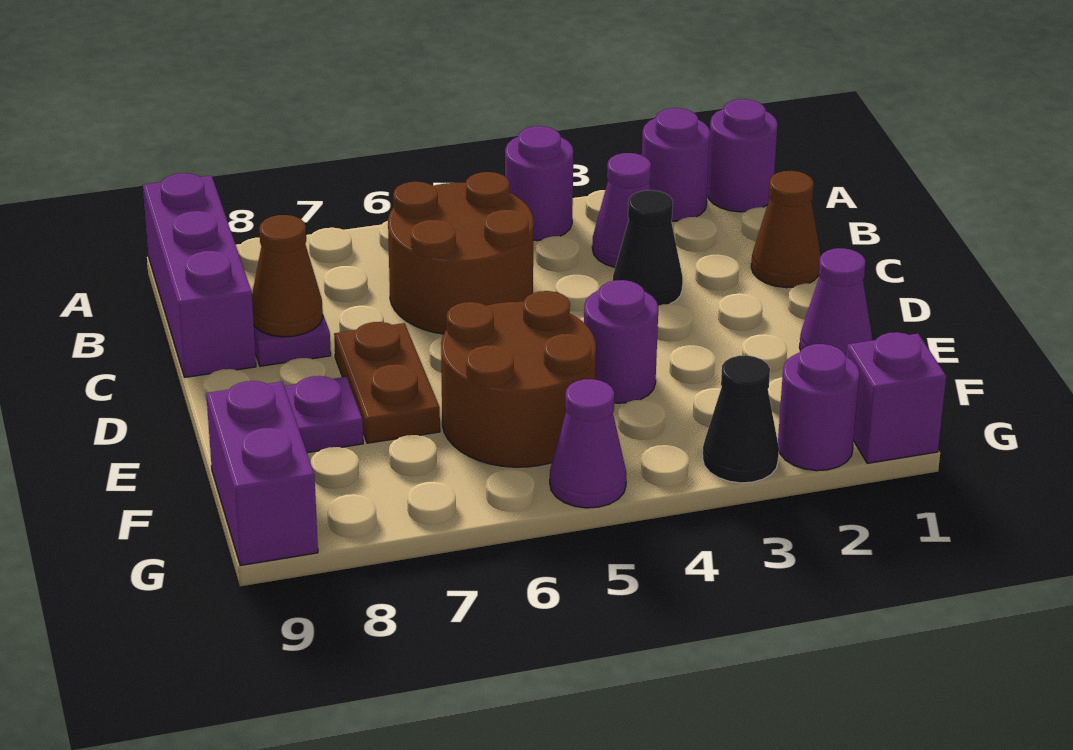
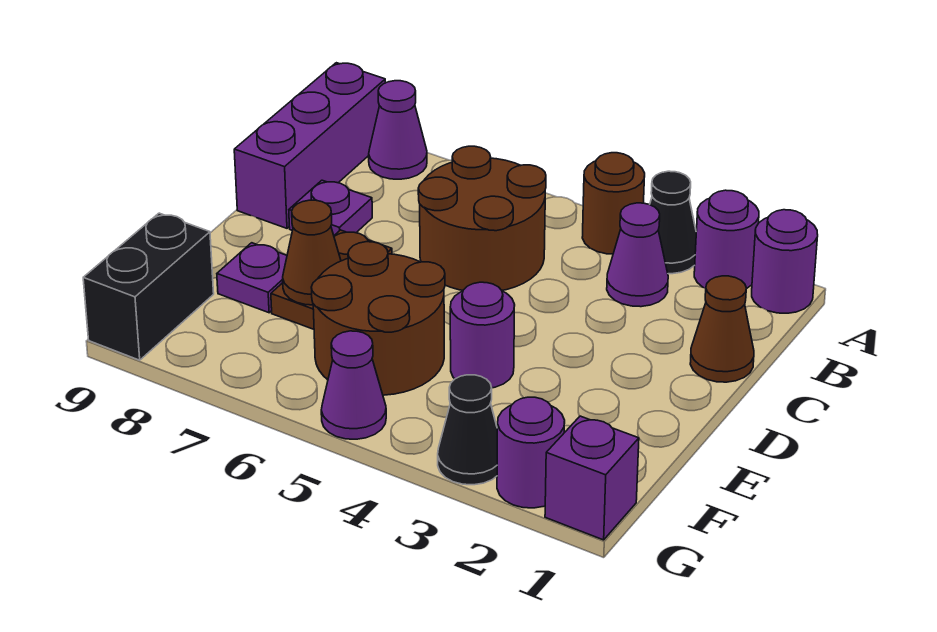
purple 1x1 round brick [505,126,573,241] -> brown 1x1 round brick [582,153,645,254]
black 1x1 cone [613,190,683,306] -> black 1x1 cone moved to [650,171,696,274]
brown 1x1 cone [252,215,323,337] -> brown 1x1 cone moved to [283,200,341,305]
purple 1x1 cone [799,248,872,357] -> purple 1x1 cone moved to [369,81,427,179]
purple 1x2 brick [206,381,318,566] -> black 1x2 brick [83,213,214,360]

